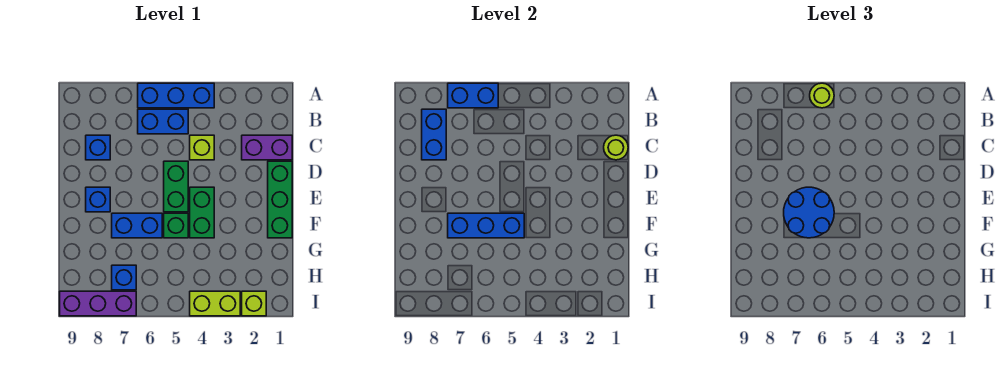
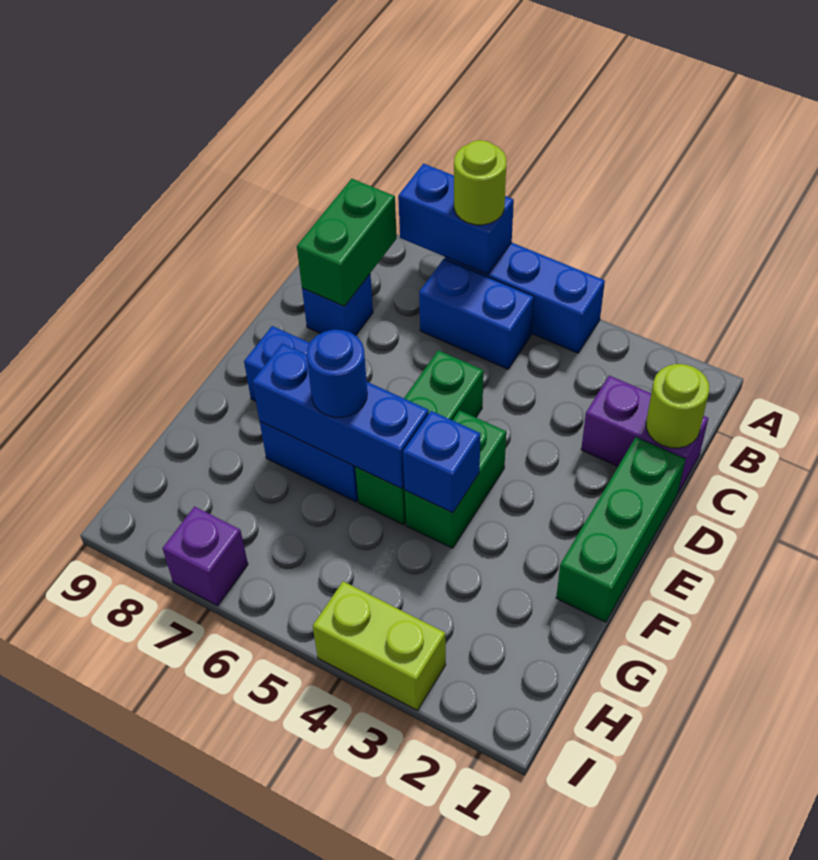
blue 1x2 brick [422,109,446,160] -> green 1x2 brick [297,179,397,306]
lime 1x1 brick [190,135,214,160] -> none
blue 2x2 round brick [784,187,834,238] -> blue 1x1 round brick [306,330,367,417]
blue 1x1 brick [112,265,136,290] -> blue 1x1 brick moved to [403,411,480,513]
lime 1x1 brick [242,291,266,316] -> none
purple 1x3 brick [60,291,136,316] -> purple 1x1 brick [163,507,248,606]

